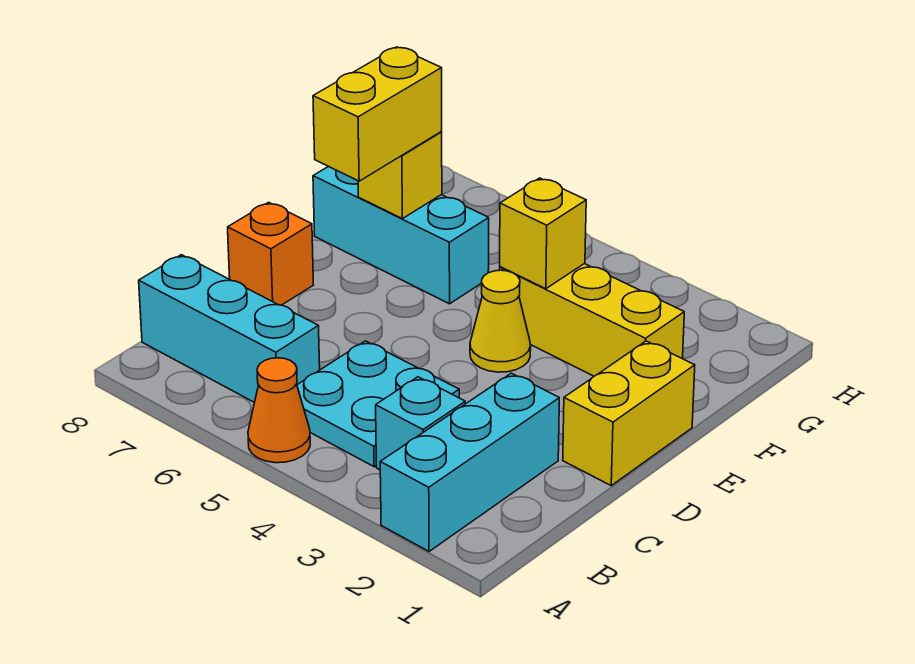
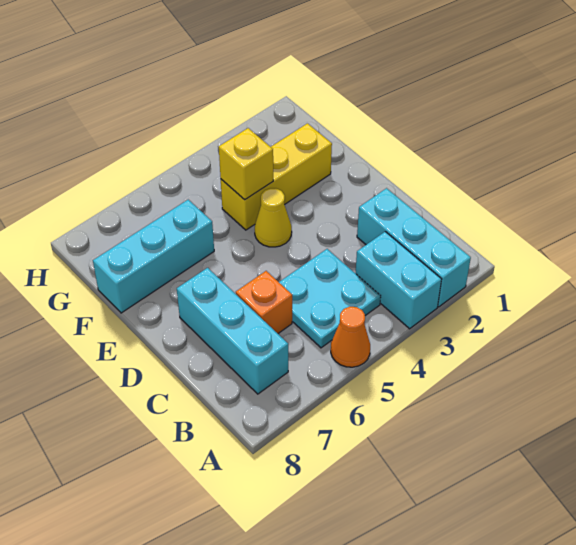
cyan 1x1 brick [376,377,465,470] -> cyan 1x2 brick [355,232,442,329]
cyan 1x3 brick [139,255,320,403] -> cyan 1x3 brick turned to [177,268,288,394]
yellow 1x2 brick [563,341,695,485] -> none
orange 1x1 brick [228,202,313,305] -> orange 1x1 brick moved to [236,271,292,333]
yellow 1x2 brick [313,47,442,181] -> none
yellow 1x1 brick [358,132,442,219] -> none

